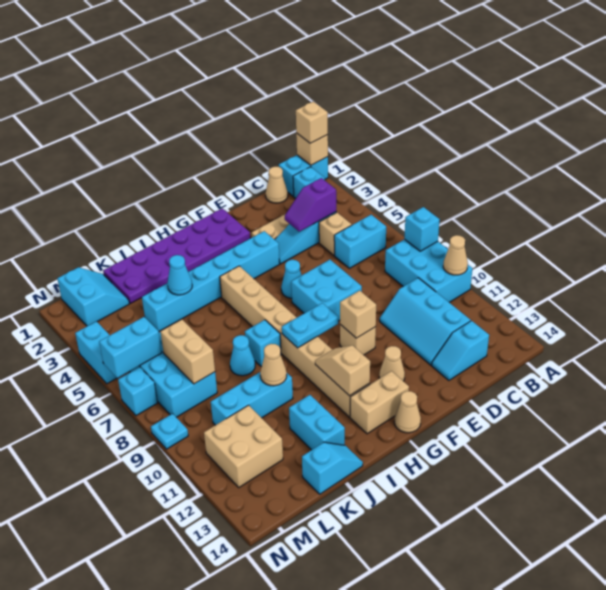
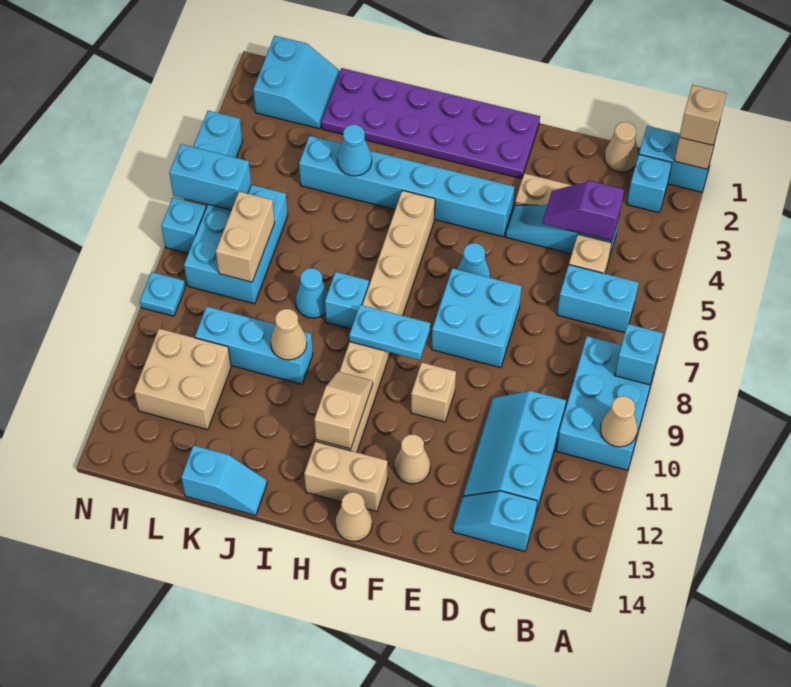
tan 1x1 brick [340,291,376,338] -> none
cyan 1x2 brick [289,395,345,450] -> none

